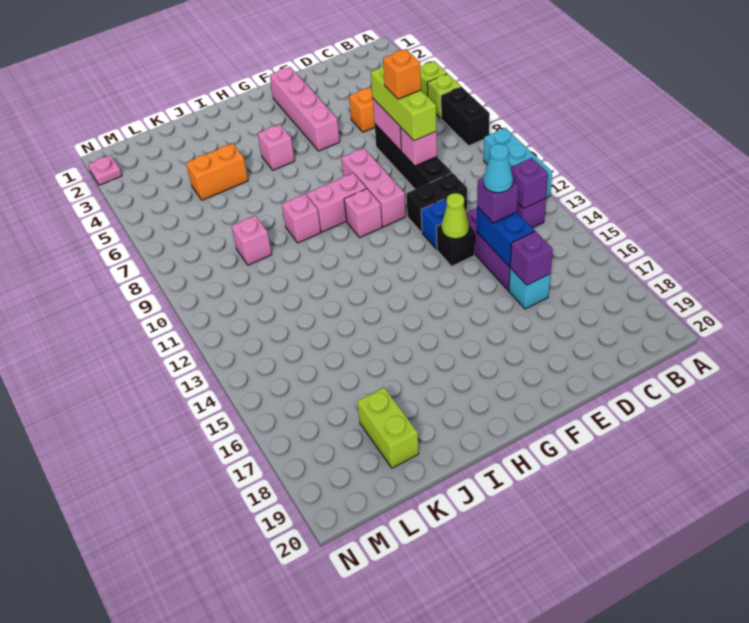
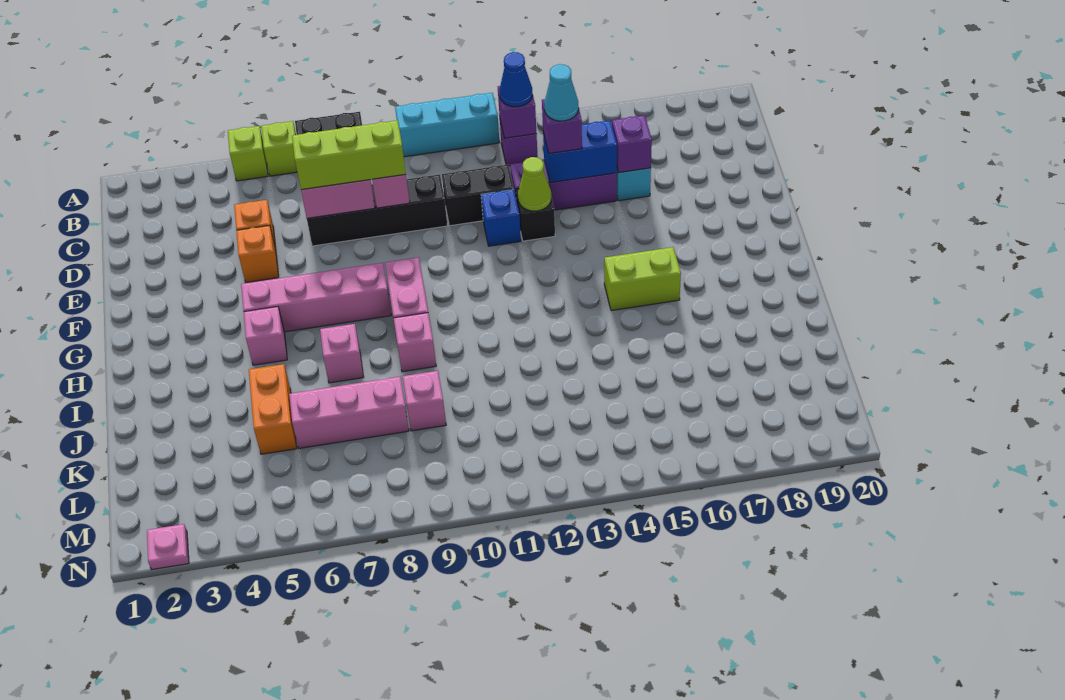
none -> blue 1x1 cone [500,52,532,107]
orange 1x1 brick [383,49,421,99] -> orange 1x1 brick moved to [236,225,279,282]
black 1x2 brick [407,173,467,232] -> black 1x2 brick turned to [442,165,514,226]
pink 1x4 brick [269,67,340,151] -> pink 1x4 brick moved to [241,263,391,332]
pink 1x3 brick [342,148,406,227] -> pink 1x3 brick moved to [289,377,409,448]
pink 1x1 brick [344,189,382,238] -> pink 1x1 brick moved to [320,324,363,383]
lime 1x2 brick [357,388,419,468] -> lime 1x2 brick moved to [604,247,681,311]

